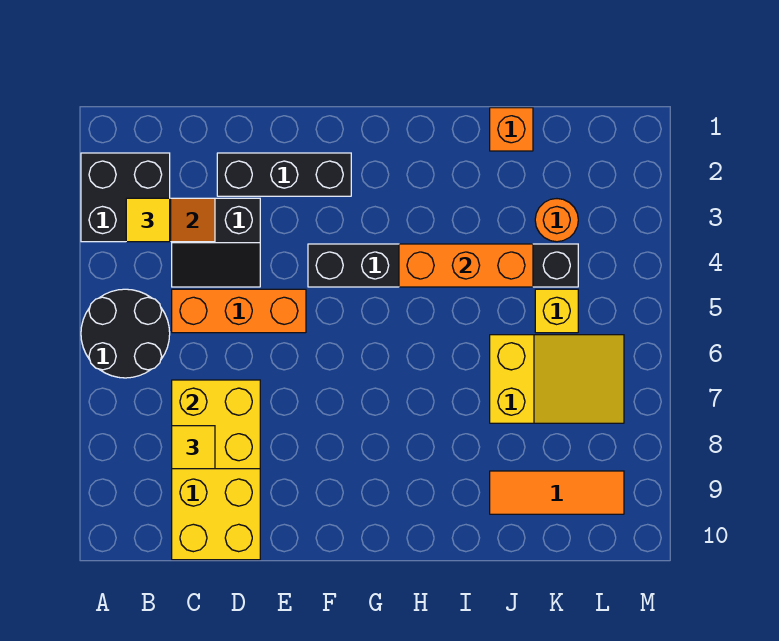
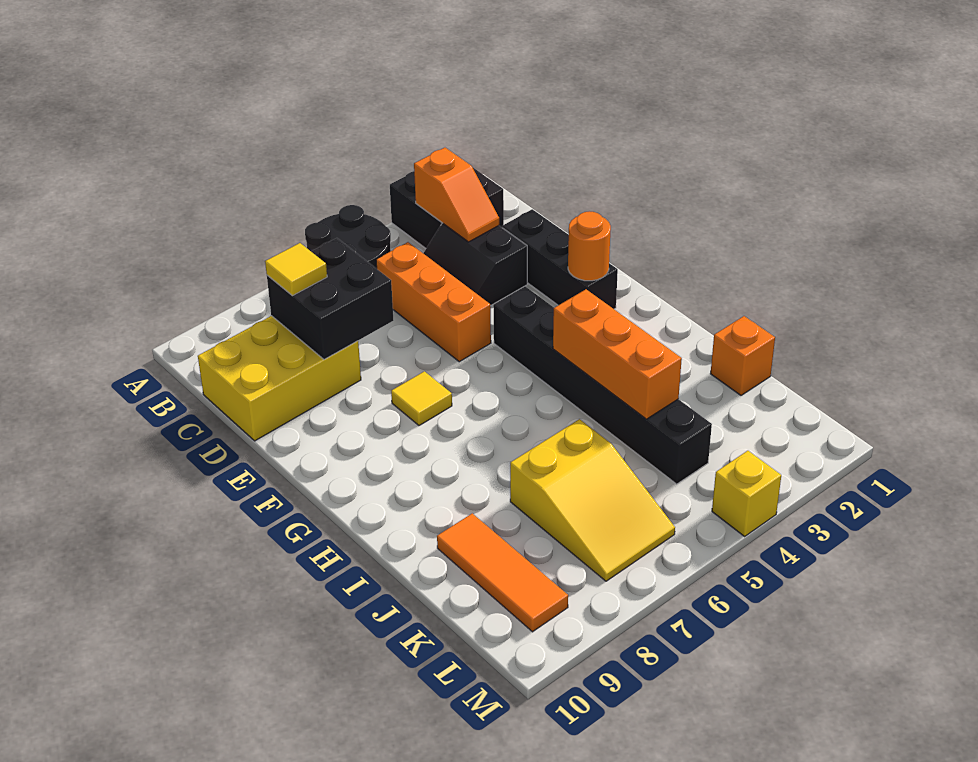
yellow 1x1 tile [126,198,170,242] -> yellow 1x1 tile moved to [391,371,452,425]
yellow 2x2 brick [172,380,260,469] -> black 2x2 brick [267,238,393,359]
orange 1x1 round brick [535,199,578,242] -> orange 1x1 round brick moved to [568,211,611,281]
yellow 1x1 brick [535,289,578,333] -> yellow 1x1 brick moved to [712,451,781,536]

